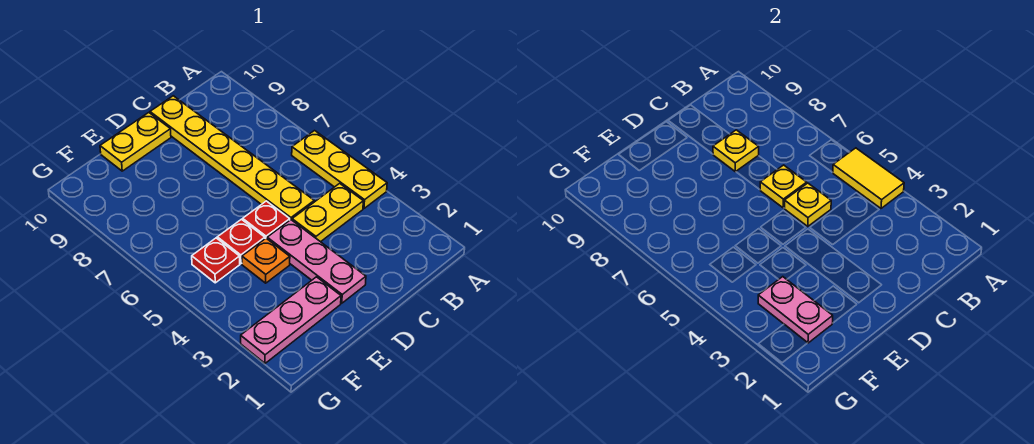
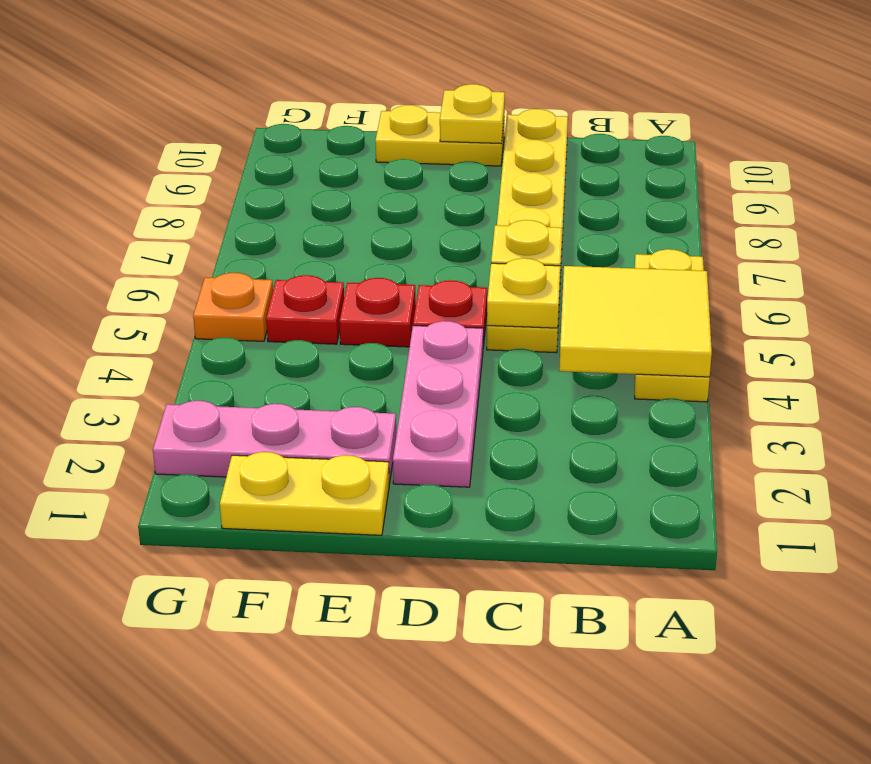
yellow 1x2 tile [833,148,904,208] -> yellow 2x2 tile [559,266,712,377]
yellow 1x2 plate [292,183,363,242] -> yellow 1x2 plate moved to [220,452,389,535]
yellow 1x1 plate [713,130,759,172] -> yellow 1x1 plate moved to [440,84,505,144]
orange 1x1 plate [242,238,290,283] -> orange 1x1 plate moved to [193,273,273,341]
pink 1x2 plate [758,277,833,343] -> none

